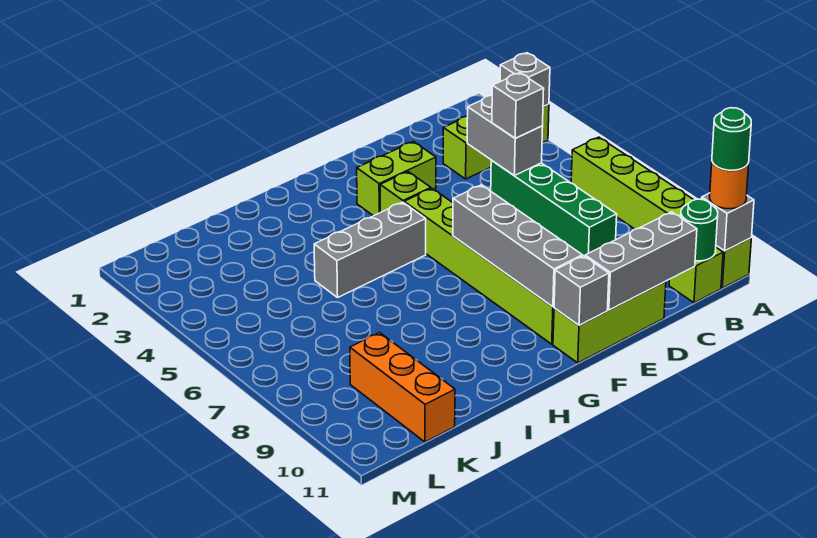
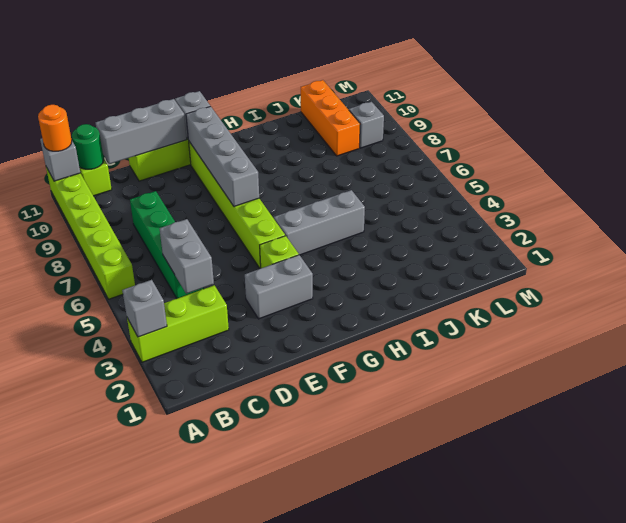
green 1x1 round brick [712,108,751,170] -> none
grey 1x1 brick [492,73,544,138] -> grey 1x1 brick moved to [349,102,384,148]
lime 1x2 brick [357,142,436,216] -> grey 1x2 brick [245,255,313,319]

